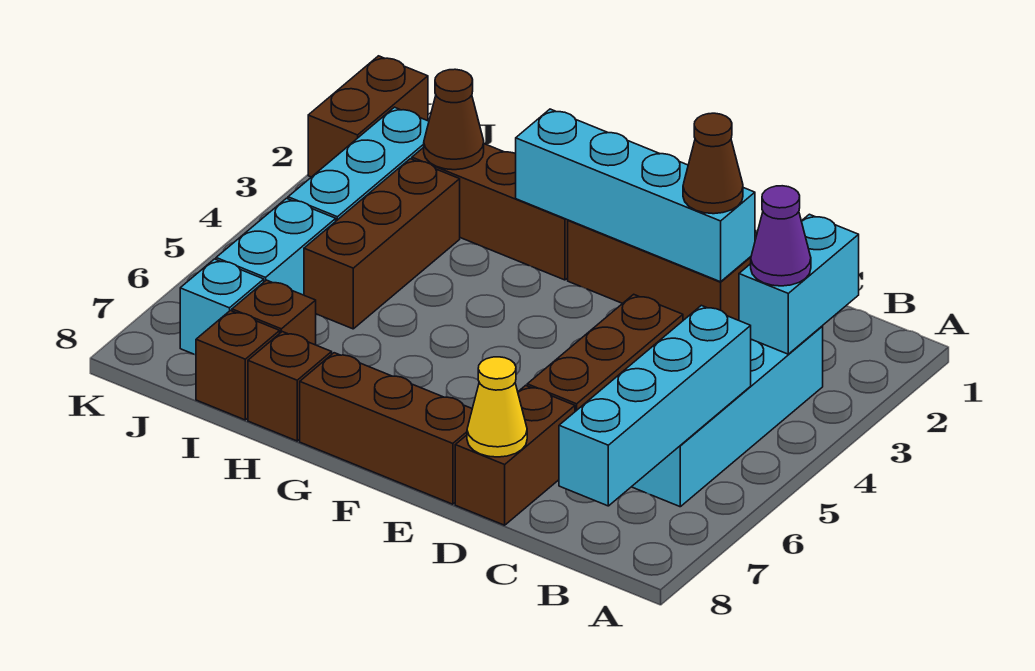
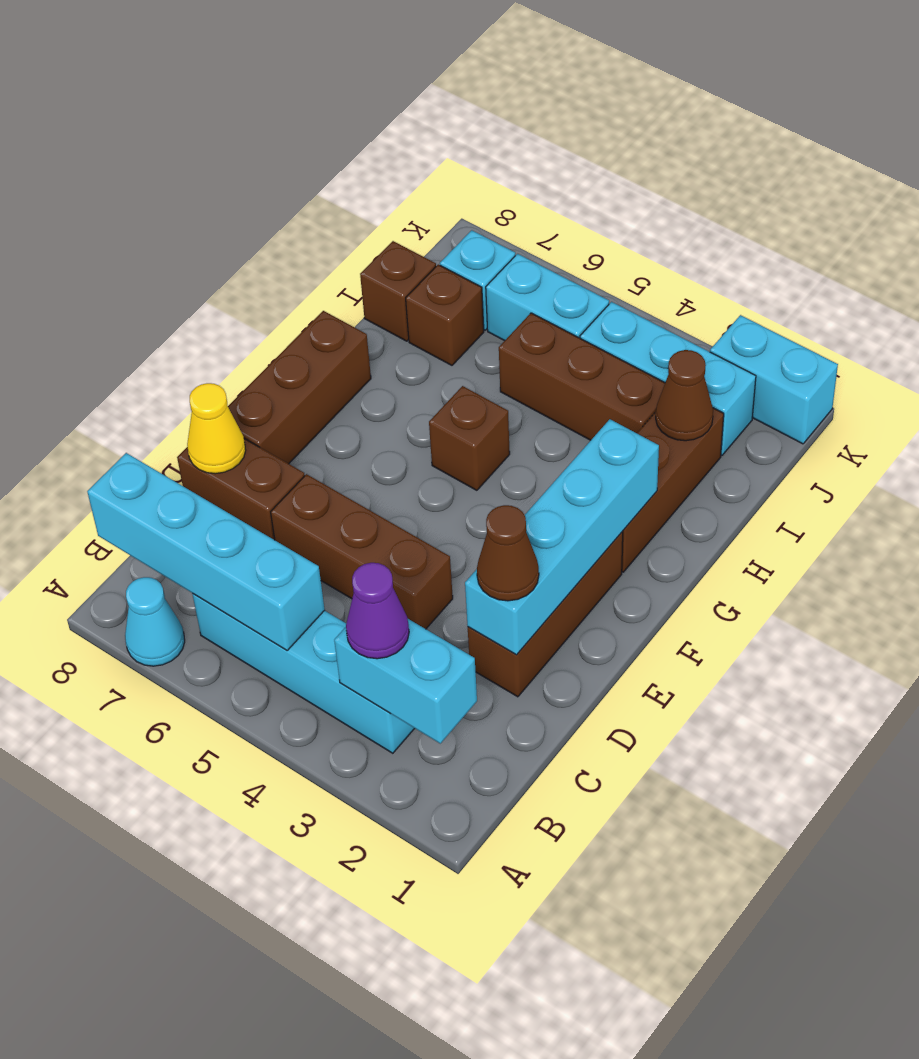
none -> cyan 1x1 cone [125,577,185,666]
brown 1x1 brick [248,332,332,441] -> brown 1x1 brick moved to [429,386,510,490]
brown 1x2 brick [308,56,428,177] -> cyan 1x2 brick [710,315,838,444]

